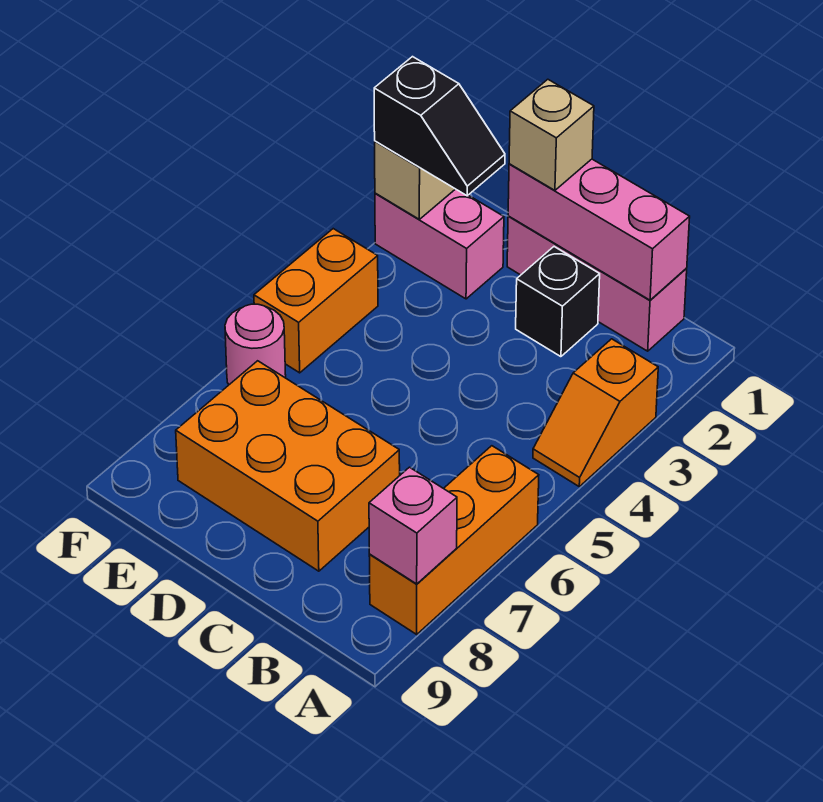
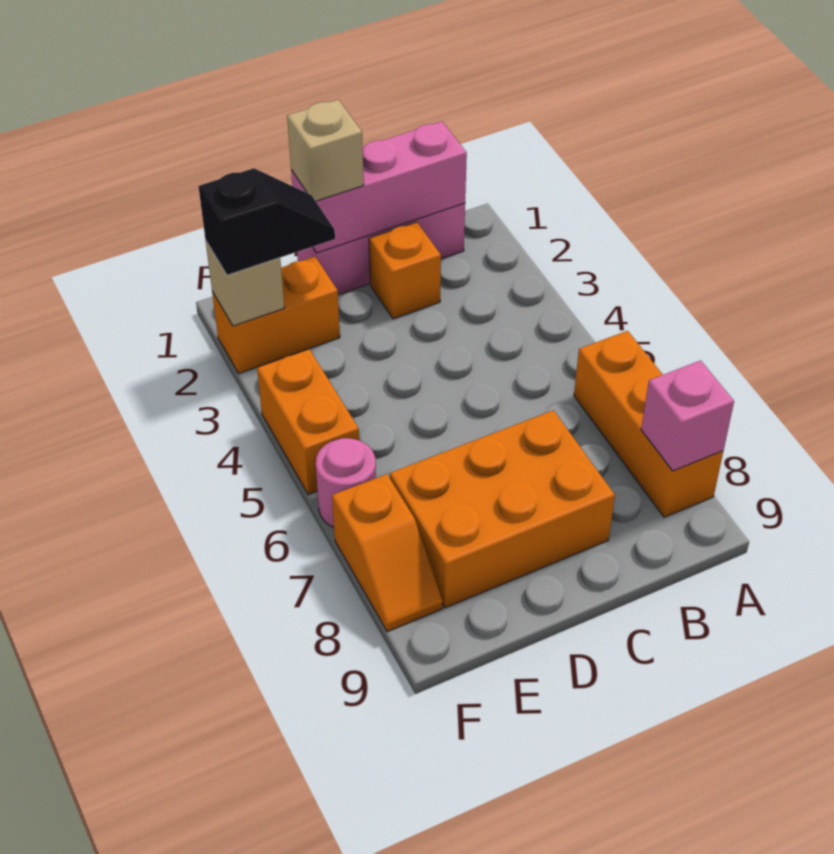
orange 1x2 slope [533,339,658,486] -> orange 1x2 slope moved to [332,474,442,632]
black 1x1 brick [516,247,600,357] -> orange 1x1 brick [369,222,441,319]
pink 1x2 brick [375,189,504,299] -> orange 1x2 brick [212,256,340,374]

